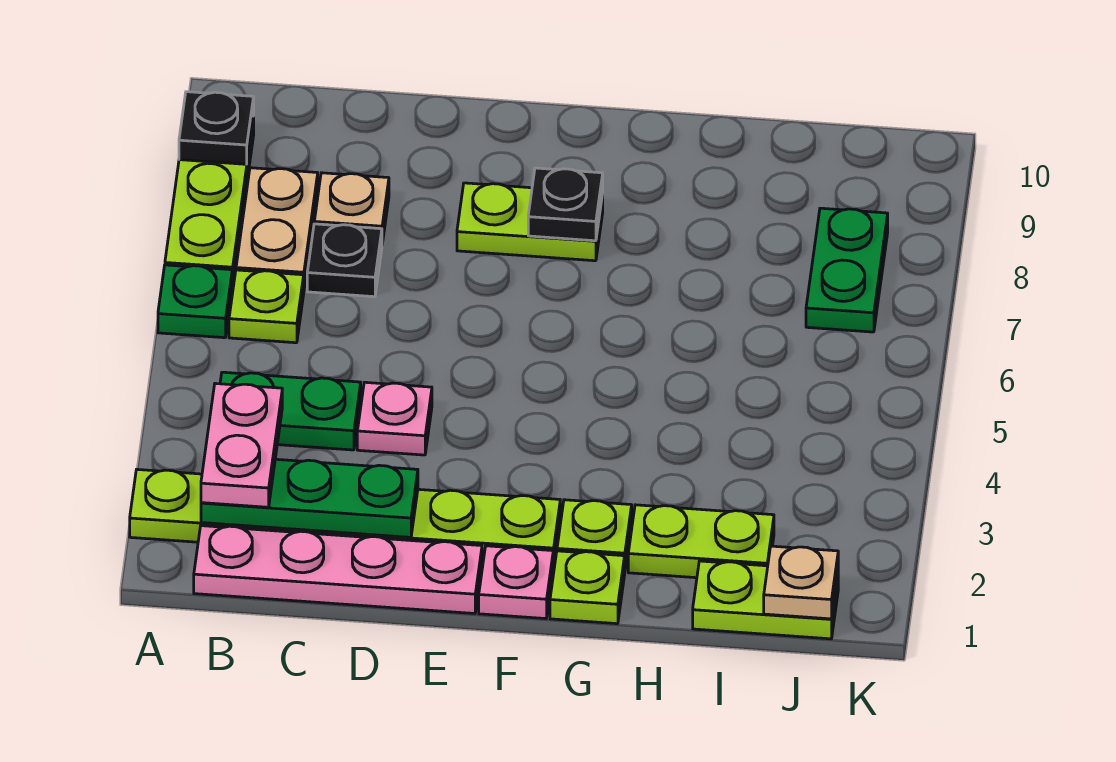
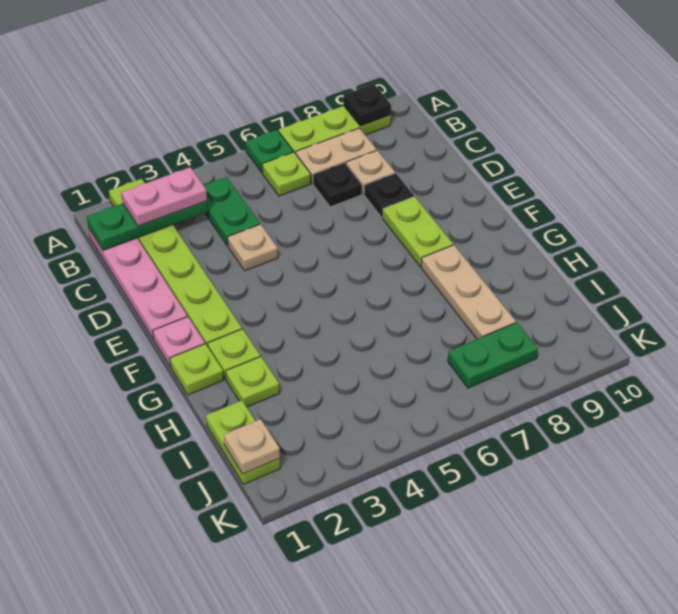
green 1x3 plate [201,459,418,537] -> green 1x3 plate turned to [87,201,208,250]
pink 1x1 plate [357,382,432,455] -> tan 1x1 plate [228,224,278,271]
black 1x1 plate [528,168,603,241] -> black 1x1 plate moved to [364,173,414,218]
none -> tan 1x3 plate [421,245,516,339]
lime 1x2 plate [628,505,774,578] -> lime 1x1 plate [226,357,280,407]

